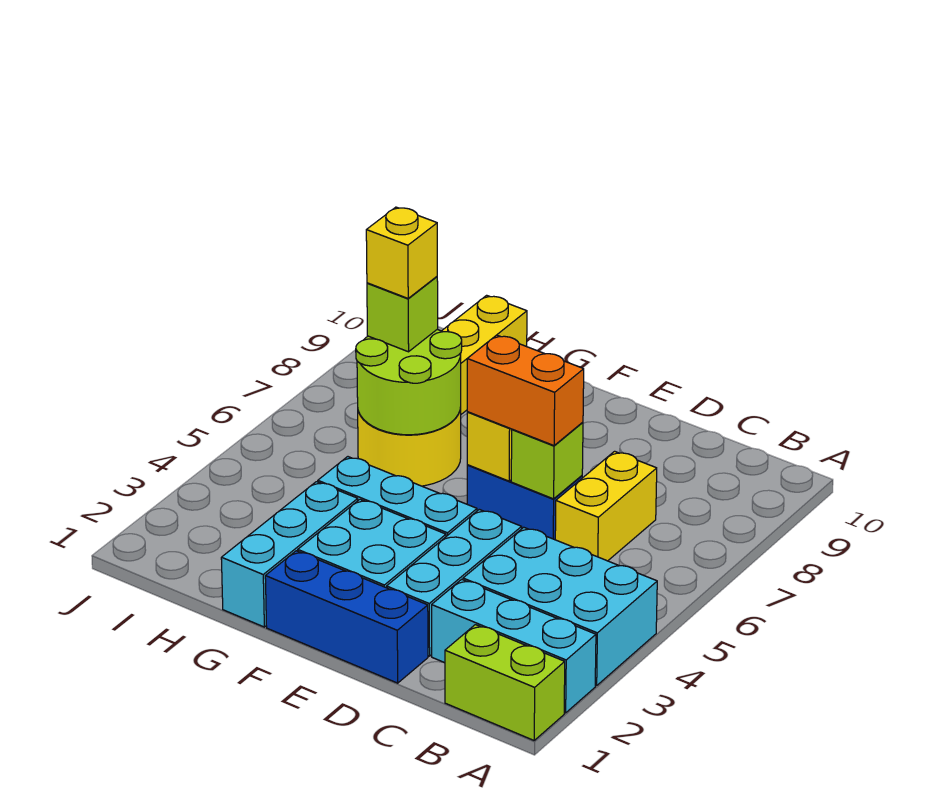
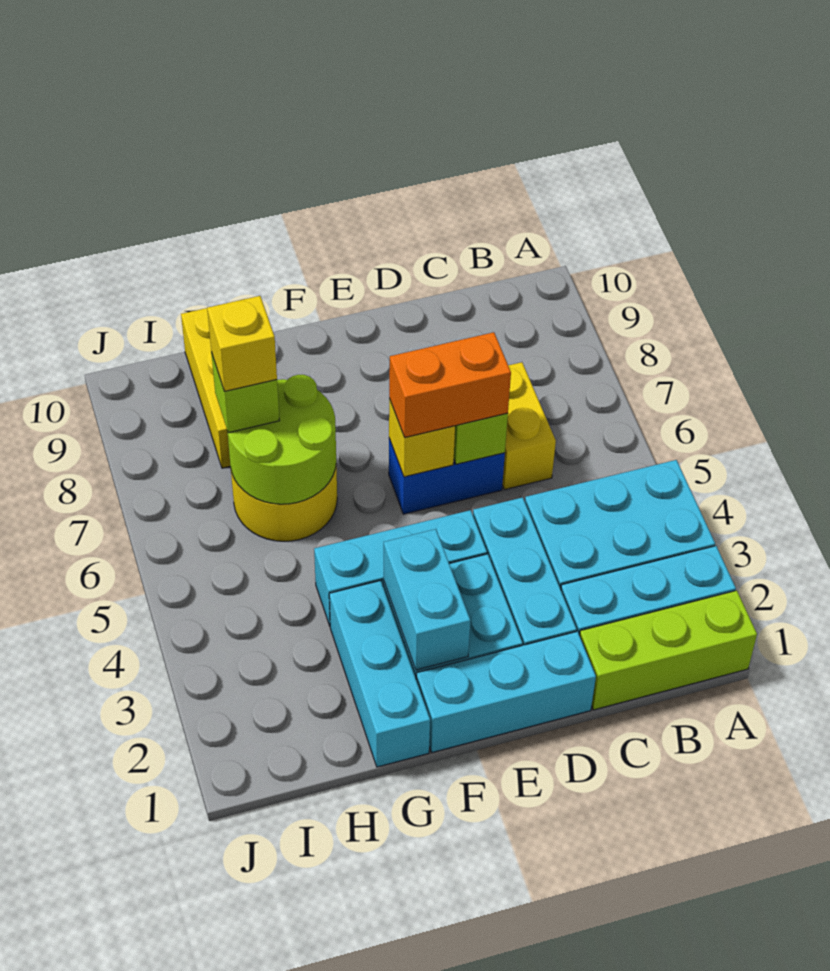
lime 1x2 brick [445,625,565,740] -> lime 1x3 brick [580,590,757,710]
blue 1x3 brick [265,551,428,683] -> cyan 1x3 brick [416,631,596,752]
none -> cyan 1x2 brick [384,529,470,670]

